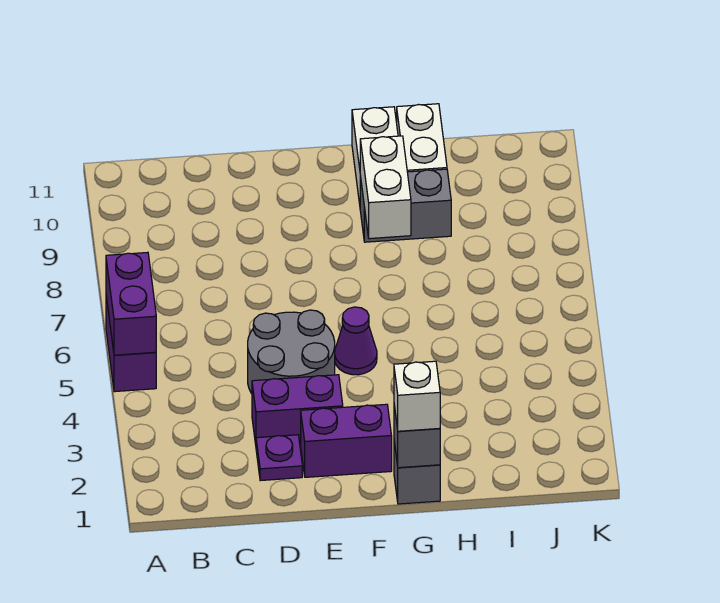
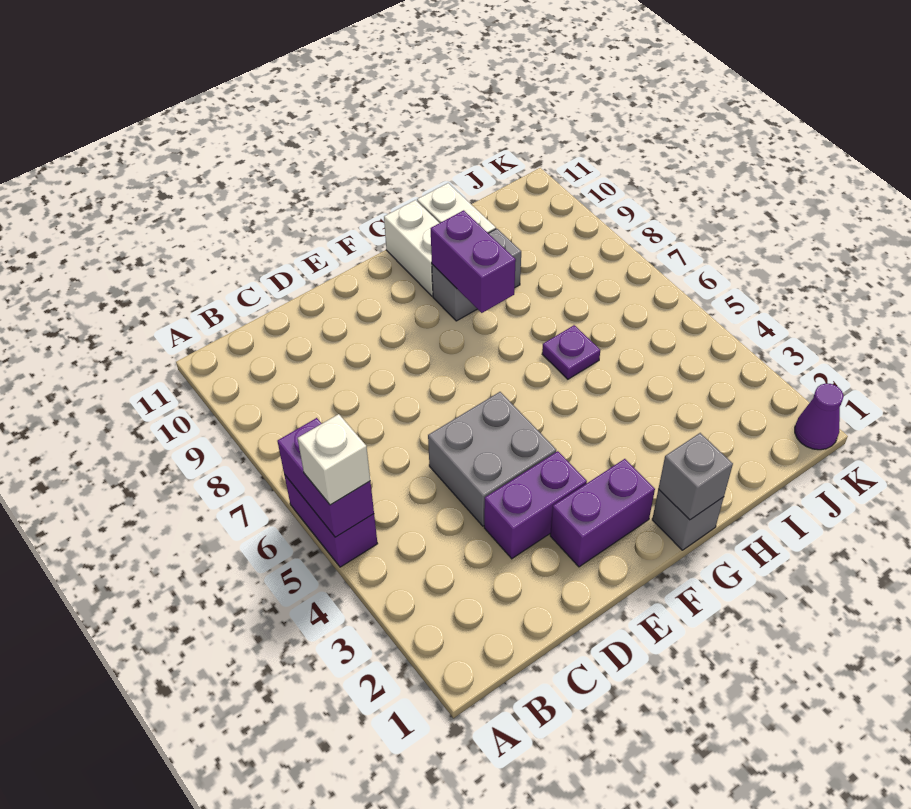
purple 1x1 plate [256,435,302,481] -> purple 1x1 plate moved to [542,325,600,379]
grey 2x2 round brick [248,310,335,394] -> grey 2x2 brick [428,392,556,526]
purple 1x1 cone [335,307,377,375] -> purple 1x1 cone moved to [795,384,843,450]
white 1x1 brick [394,361,440,431] -> white 1x1 brick moved to [298,414,370,505]
white 1x2 brick [360,136,411,239] -> purple 1x2 brick [431,210,516,313]

